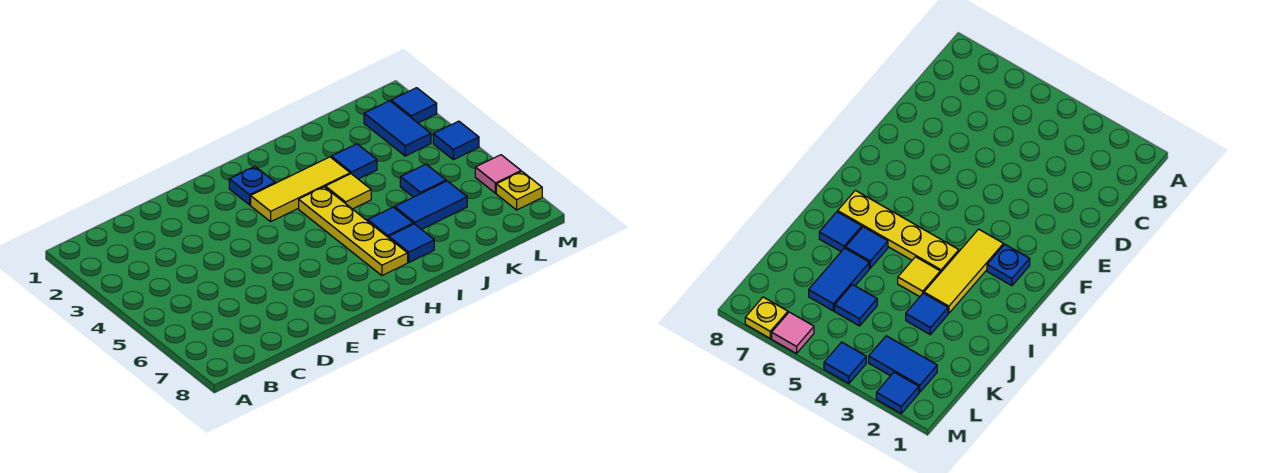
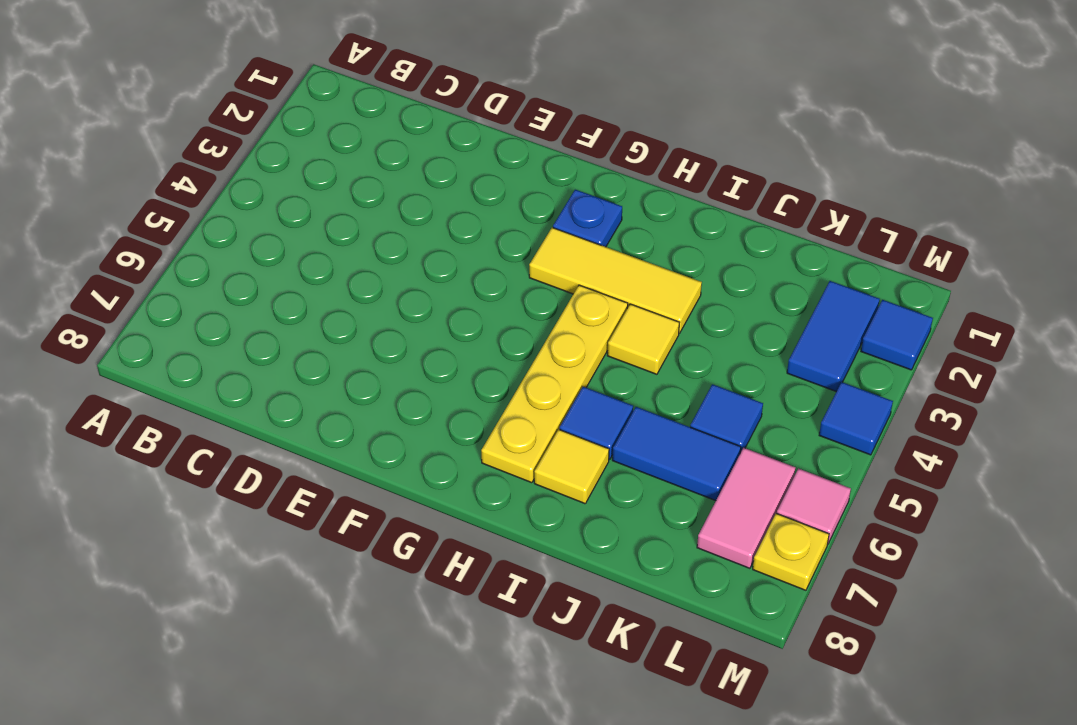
blue 1x1 tile [389,224,434,262] -> yellow 1x1 tile [534,429,609,504]
blue 1x1 tile [331,144,377,179] -> none
none -> pink 1x2 tile [697,448,795,568]

